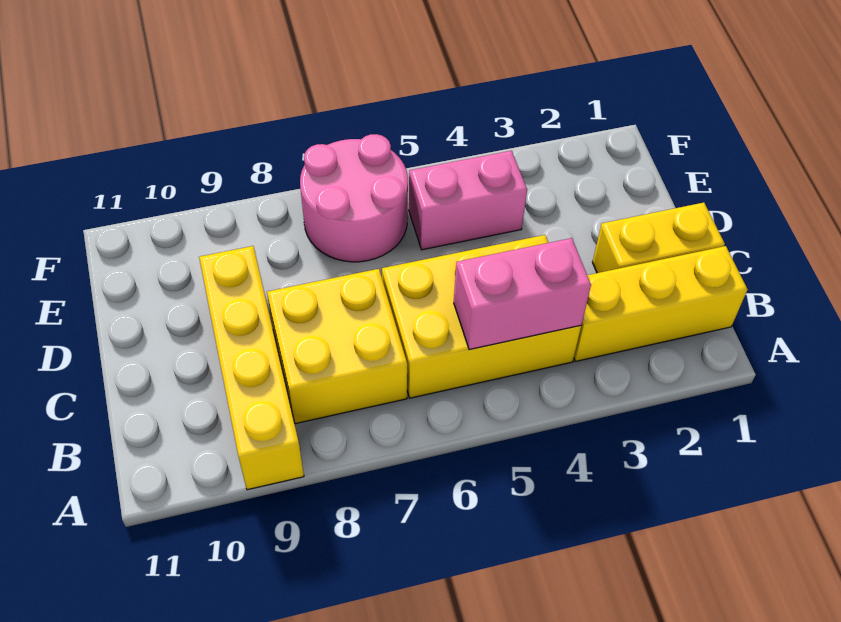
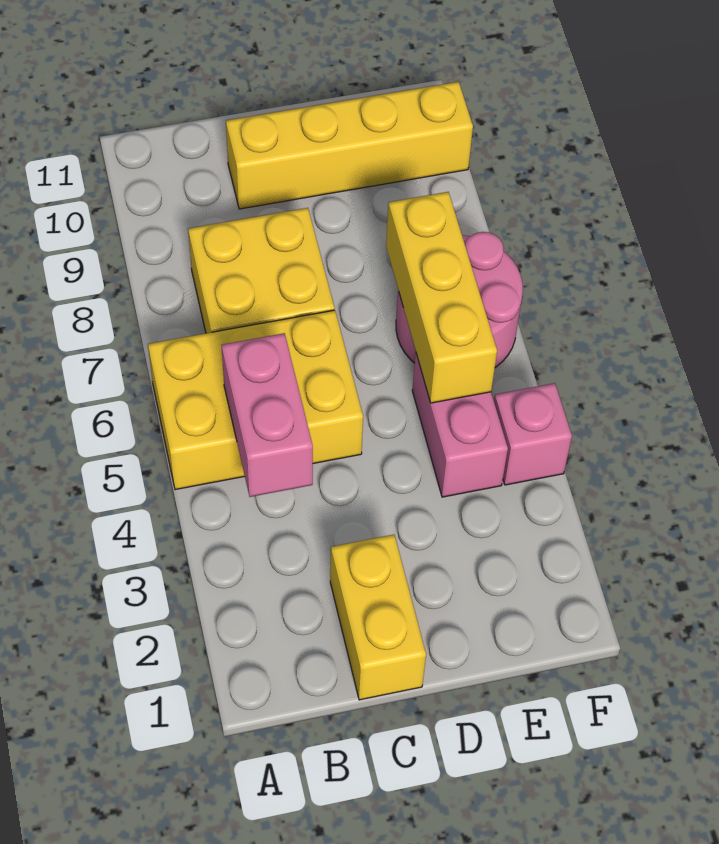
yellow 1x4 brick [199,246,304,490] -> yellow 1x4 brick moved to [226,82,473,209]
yellow 1x3 brick [574,246,748,361] -> yellow 1x3 brick moved to [386,192,497,403]
yellow 2x3 brick [382,235,581,398] -> yellow 2x3 brick turned to [148,310,363,490]
none -> pink 1x1 brick [494,383,572,485]

